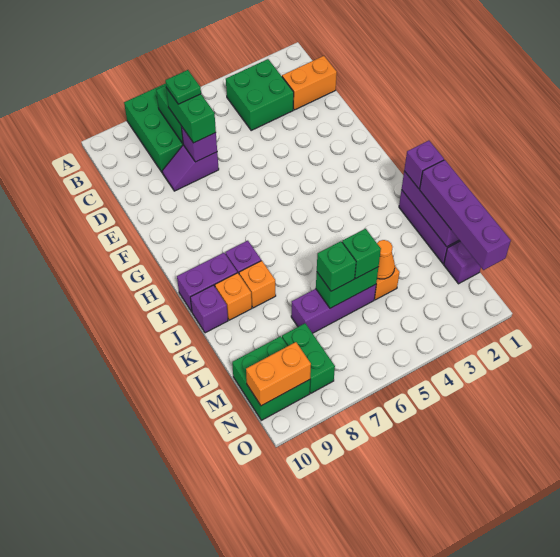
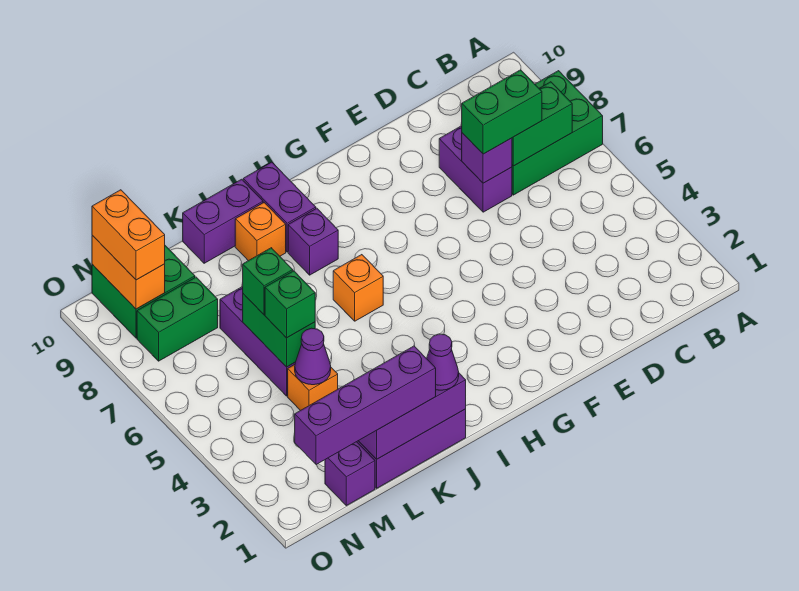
green 2x2 brick [226,59,294,130] -> none
orange 1x2 brick [282,56,337,110] -> orange 1x2 brick moved to [92,190,165,280]
green 1x1 plate [165,70,201,104] -> none
purple 1x2 slope [162,145,219,191] -> purple 1x2 brick [439,126,512,212]
purple 1x1 brick [404,141,444,189] -> purple 1x1 cone [426,334,459,390]
orange 1x1 brick [239,261,276,308] -> orange 1x1 brick moved to [333,255,383,321]
purple 1x1 brick [190,285,228,333] -> purple 1x2 brick [183,179,263,263]
orange 1x1 cone [377,240,395,279] -> purple 1x1 cone [295,328,331,385]

